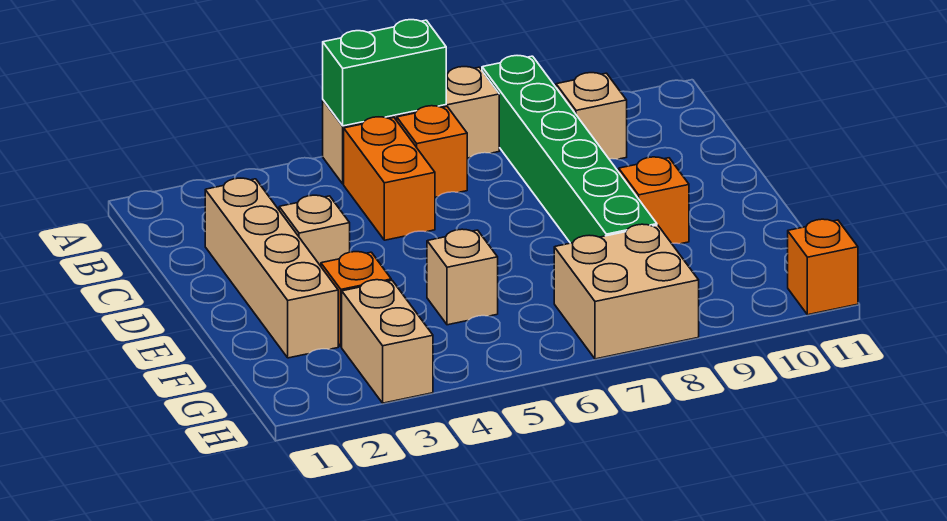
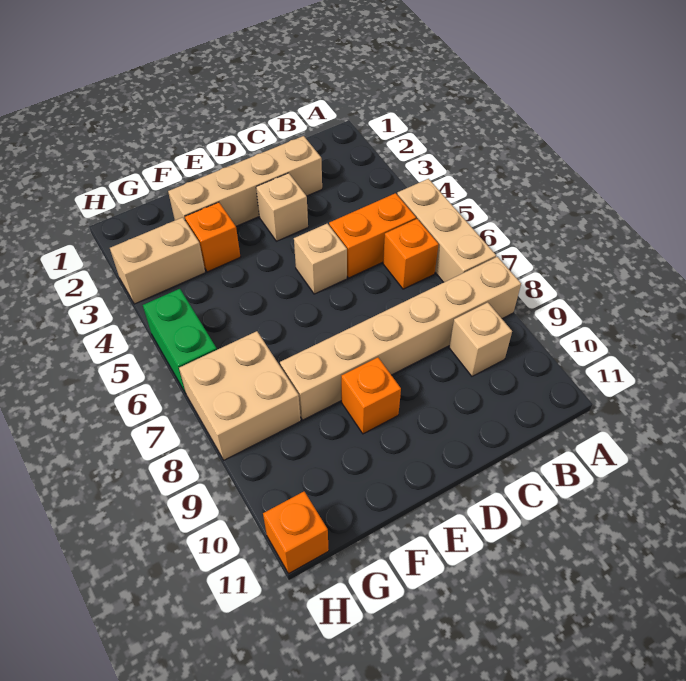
green 1x2 brick [323,20,446,126] -> green 1x2 brick moved to [143,289,217,393]
green 1x6 brick [482,56,657,243] -> tan 1x6 brick [280,257,521,420]
tan 1x1 brick [427,229,498,325] -> tan 1x1 brick moved to [294,223,347,294]

